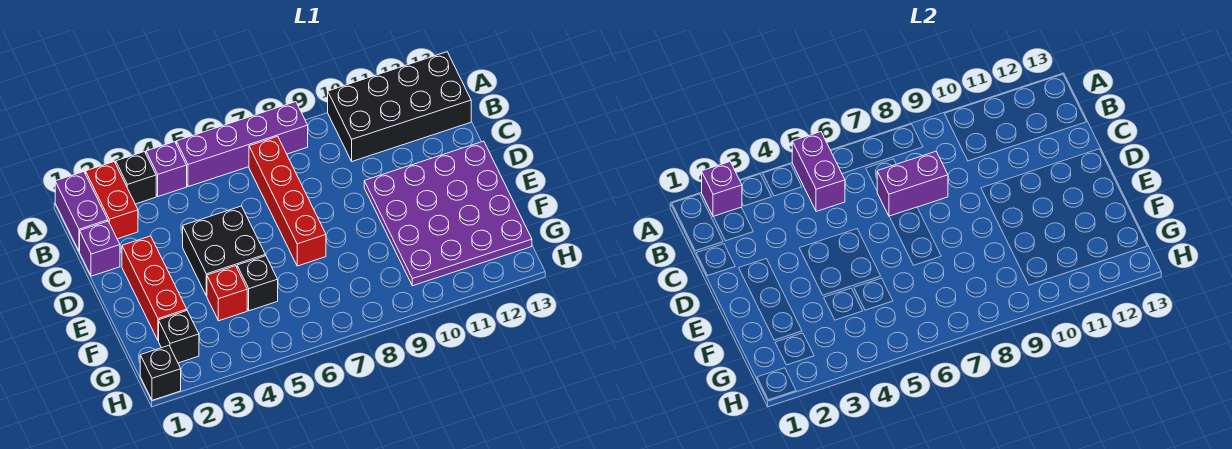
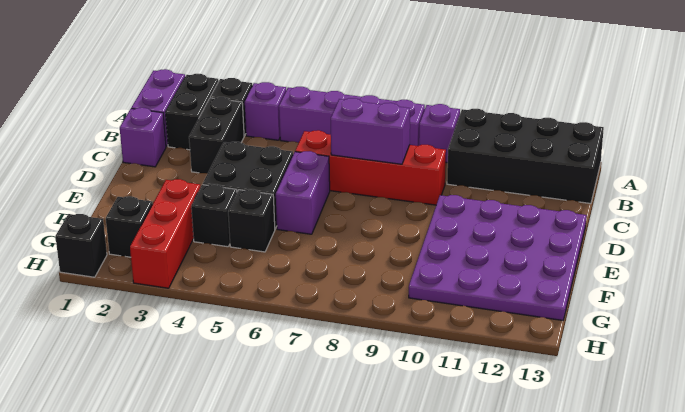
red 1x2 brick [86,162,138,239] -> black 1x2 brick [165,74,219,150]
purple 1x1 brick [702,162,742,217] -> purple 1x1 brick moved to [419,104,460,163]
purple 1x2 brick [792,132,845,211] -> purple 1x2 brick moved to [276,151,330,234]
none -> black 1x2 brick [189,97,244,174]
red 1x4 brick [249,136,326,266] -> red 1x4 brick turned to [295,130,446,205]
red 1x3 brick [122,236,187,341] -> red 1x3 brick moved to [130,179,200,288]
red 1x1 brick [207,266,247,321] -> black 1x1 brick [191,184,237,247]

